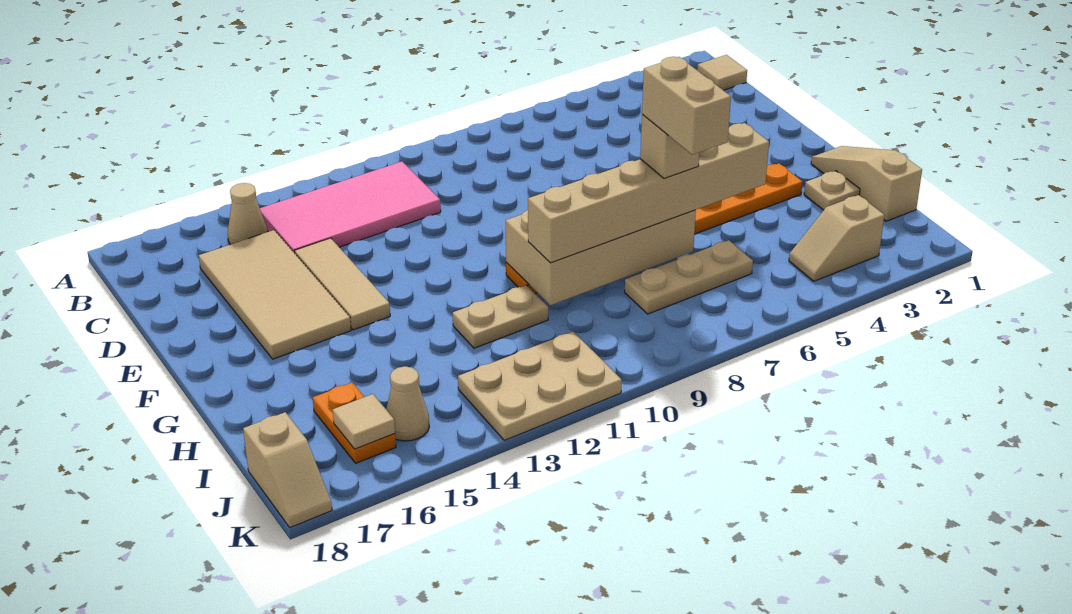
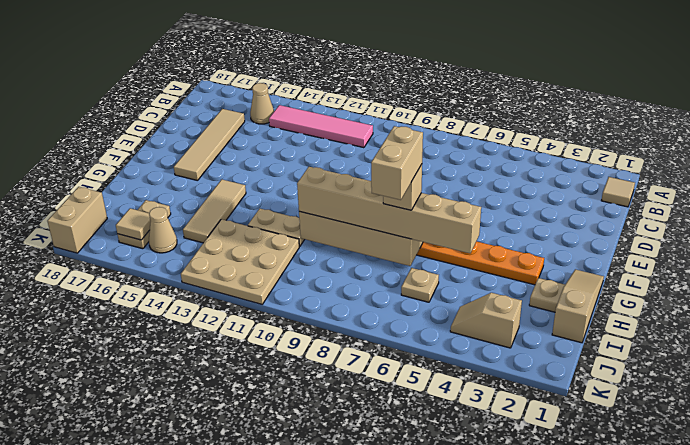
pink 2x4 tile [260,162,441,253] -> pink 1x4 tile [269,105,373,148]
tan 2x4 tile [199,230,351,359] -> tan 1x4 tile [174,109,245,181]
tan 1x3 tile [295,238,390,330] -> tan 1x3 tile moved to [183,179,246,243]
tan 1x3 plate [625,240,753,314] -> tan 1x1 plate [401,268,439,302]
orange 1x2 plate [313,383,396,463] -> tan 1x2 plate [117,200,171,249]
tan 2x3 plate [458,331,622,440] -> tan 3x3 plate [181,219,299,304]
tan 1x2 slope [243,412,332,527] -> tan 1x2 brick [47,187,107,253]

